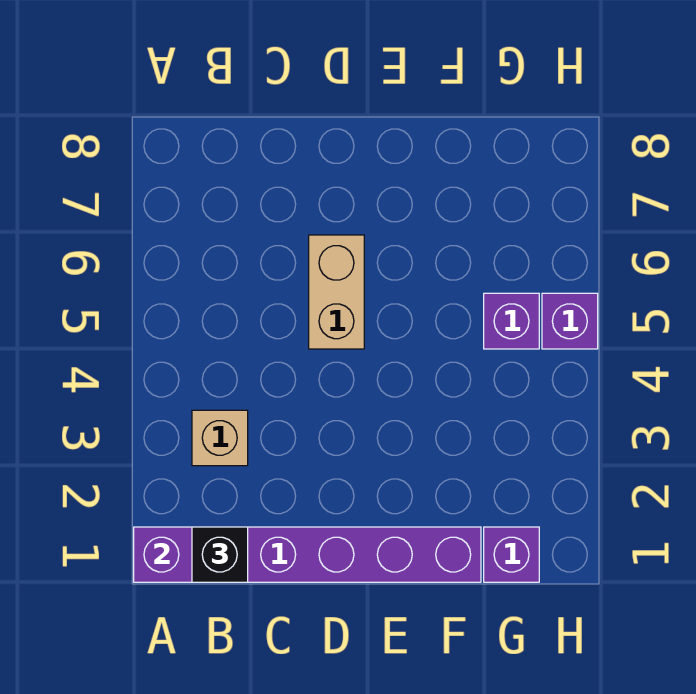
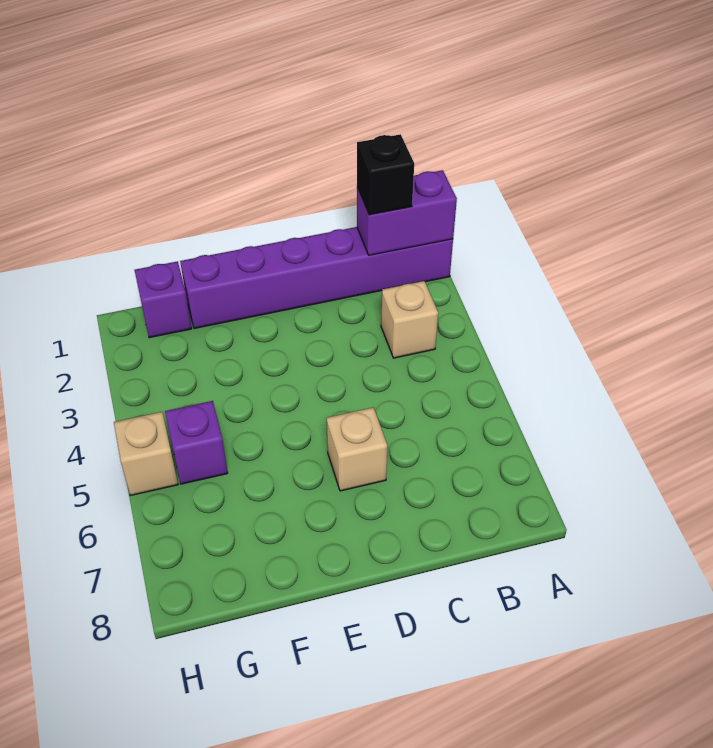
tan 1x2 brick [309,235,364,349] -> tan 1x1 brick [327,407,387,491]
purple 1x1 brick [542,293,598,349] -> tan 1x1 brick [114,412,178,496]

